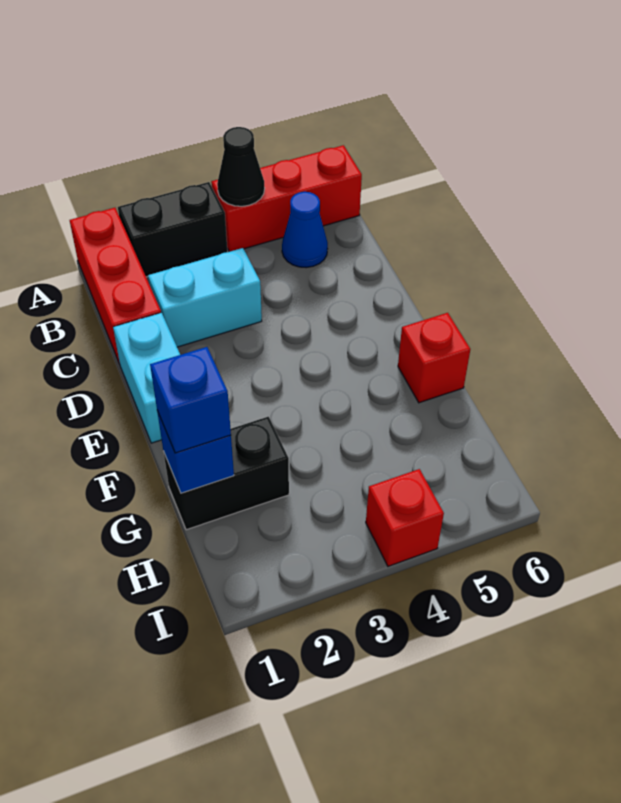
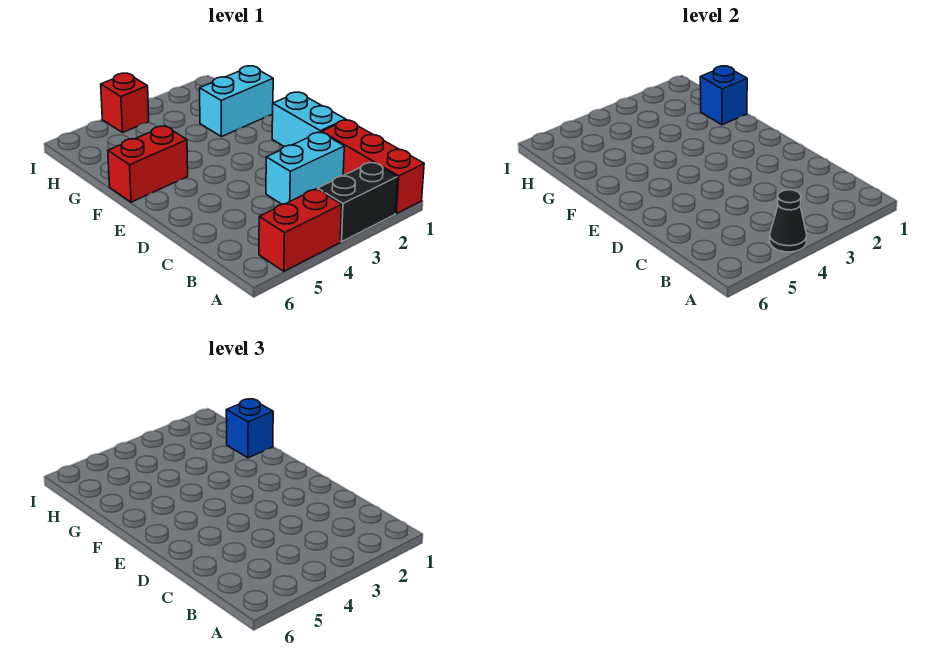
red 1x3 brick [211,145,362,252] -> red 1x2 brick [259,189,342,271]
blue 1x1 cone [282,192,328,268] -> none
red 1x1 brick [398,313,470,403] -> red 1x2 brick [108,126,188,202]
black 1x2 brick [164,417,289,530] -> cyan 1x2 brick [200,66,273,137]

